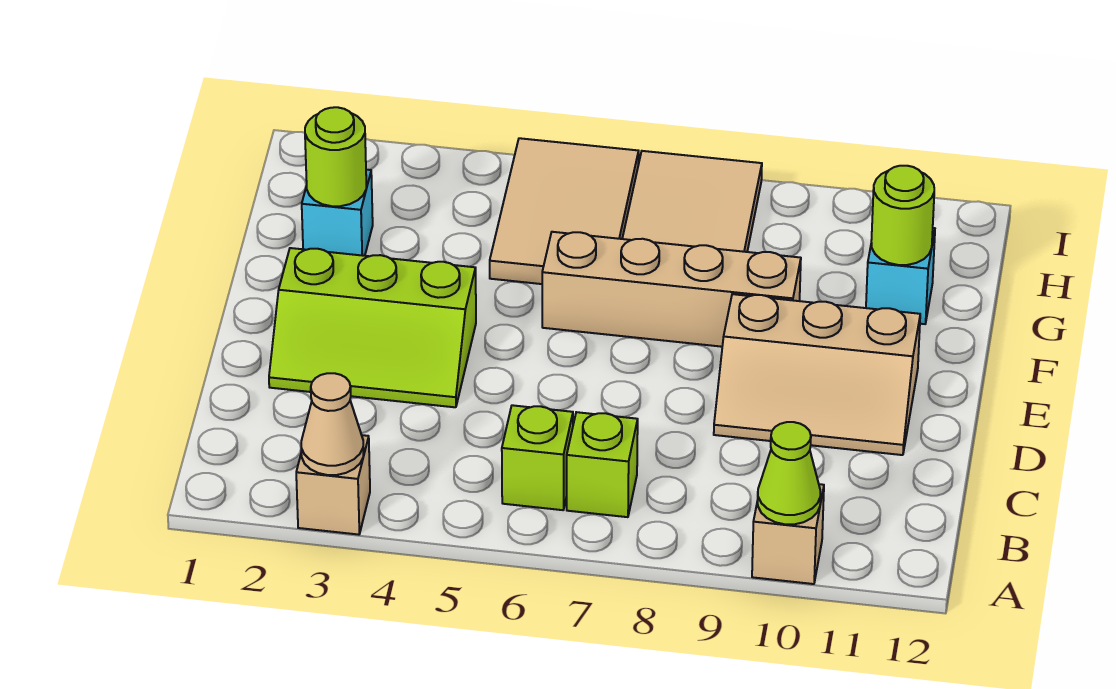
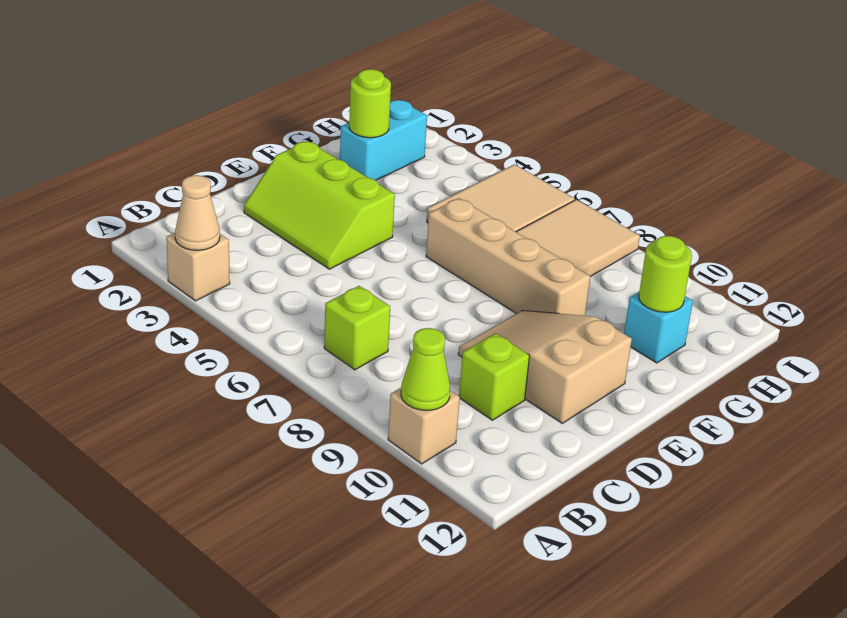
lime 1x1 brick [502,405,573,510] -> lime 1x1 brick moved to [459,333,530,420]
tan 2x3 slope [714,294,920,455] -> tan 2x3 slope turned to [458,310,632,423]
cyan 1x1 brick [302,170,373,256] -> cyan 1x2 brick [340,100,427,180]

